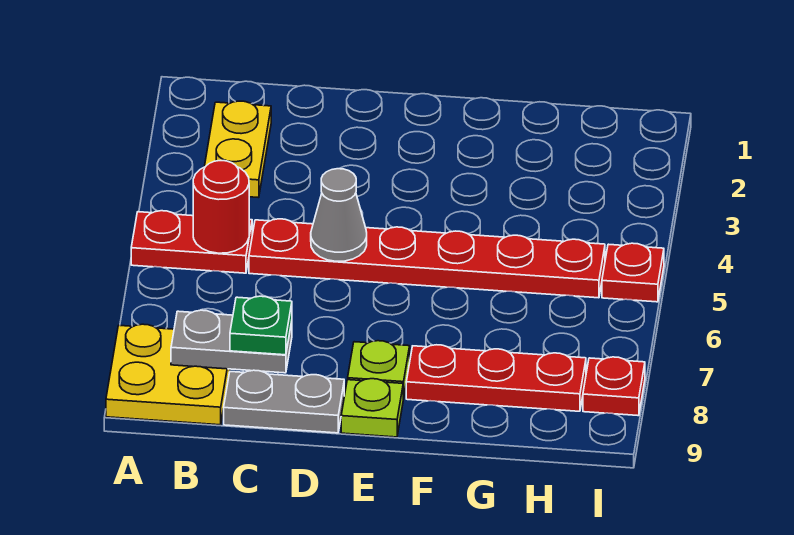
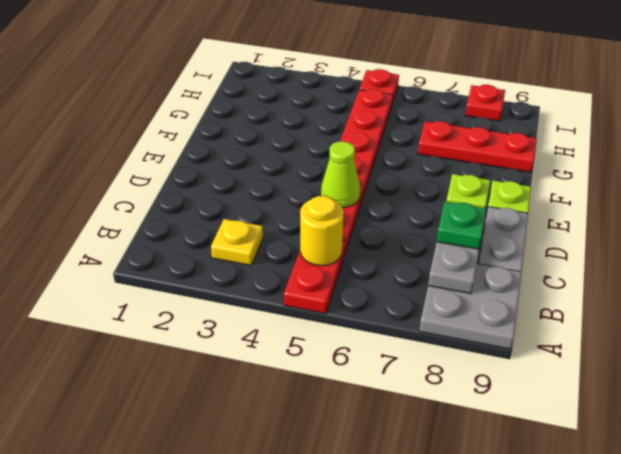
yellow 2x2 plate [106,324,230,425] -> grey 2x2 plate [419,264,521,349]
yellow 1x2 plate [204,101,271,198] -> yellow 1x1 plate [211,219,263,265]
red 1x1 round brick [193,161,249,253] -> yellow 1x1 round brick [300,196,344,266]
grey 1x1 cone [311,169,367,261] -> lime 1x1 cone [321,142,360,208]
red 1x3 plate [406,345,586,411] -> red 1x3 plate turned to [418,121,537,172]

